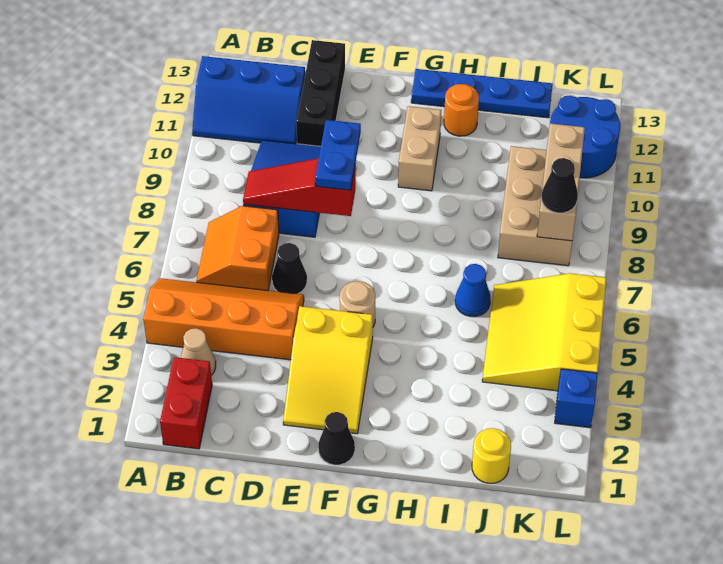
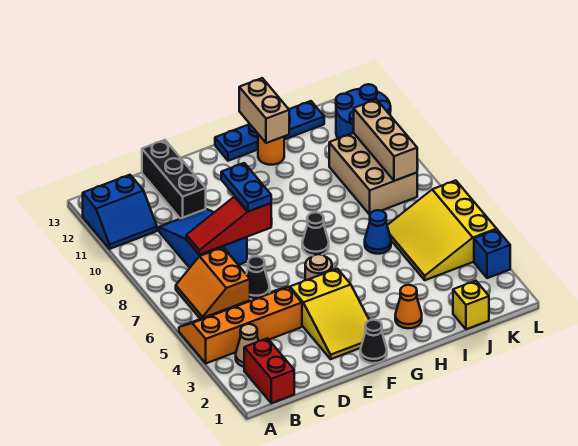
blue 2x3 slope [192,56,305,144] -> blue 2x2 slope [83,175,157,249]
tan 1x2 brick [398,106,441,191] -> tan 1x2 brick moved to [239,78,289,143]
none -> orange 1x1 cone [395,285,422,328]
yellow 1x1 round brick [472,428,511,483] -> yellow 1x1 brick [453,281,489,329]
black 1x1 cone [542,158,578,213] -> black 1x1 cone moved to [302,212,329,256]

